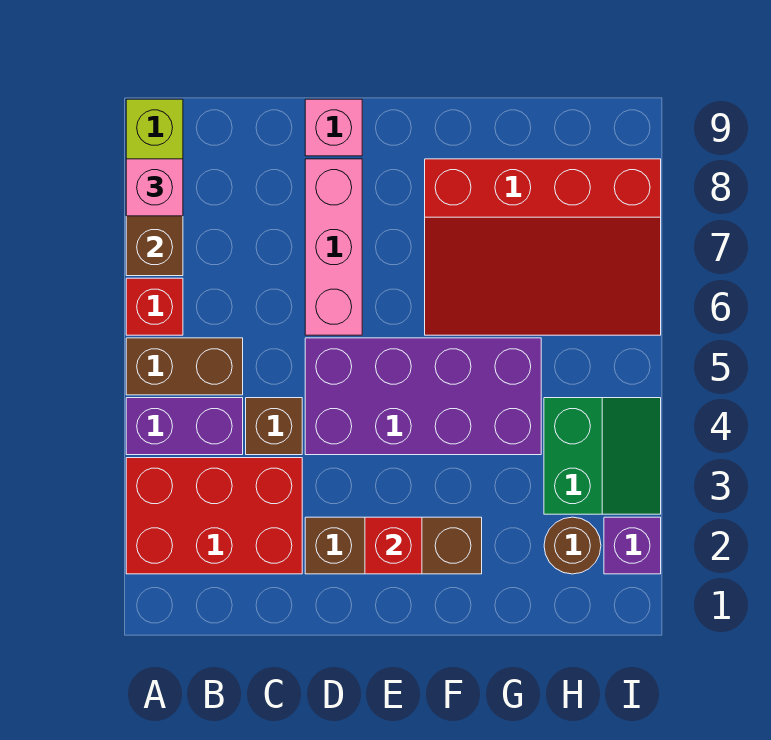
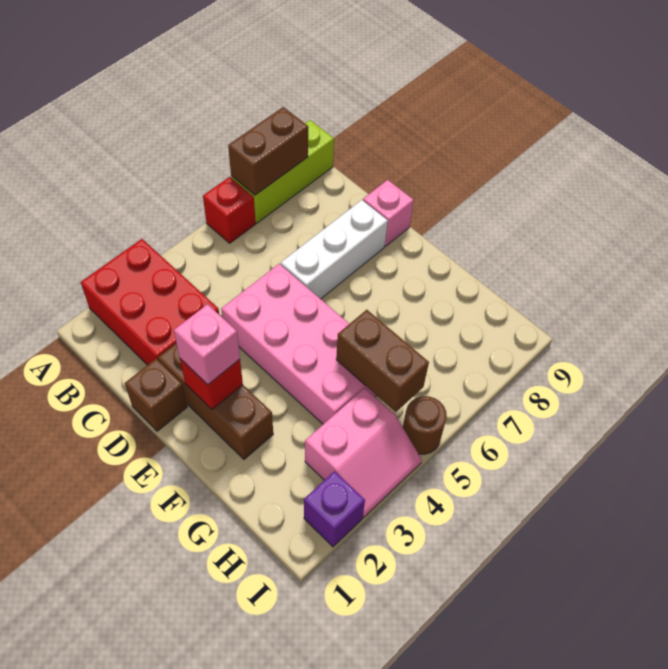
purple 1x2 brick [126,398,243,455] -> none
brown 1x2 brick [126,338,243,395] -> brown 1x2 brick moved to [336,310,429,412]
pink 1x1 brick [126,159,183,216] -> pink 1x1 brick moved to [174,304,240,385]
brown 1x1 brick [246,398,302,455] -> brown 1x1 brick moved to [125,359,187,431]
purple 2x4 brick [305,338,541,455] -> pink 2x4 brick [221,264,377,424]
pink 1x3 brick [305,159,362,335] -> white 1x3 brick [281,200,388,299]
red 3x4 slope [425,159,661,335] -> none
brown 1x1 round brick [544,517,601,574] -> brown 1x1 round brick moved to [403,396,447,454]
green 2x2 slope [544,398,661,514] -> pink 2x2 slope [305,388,422,518]

